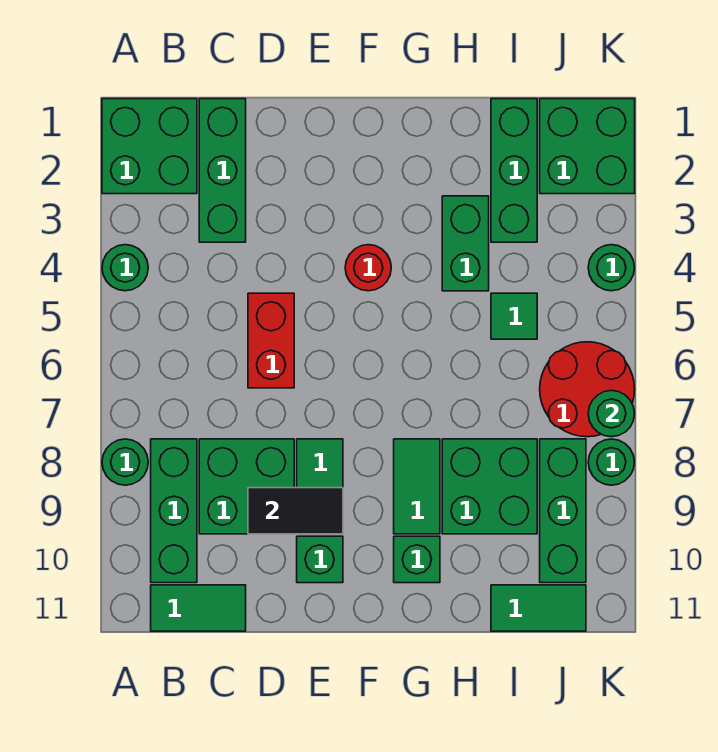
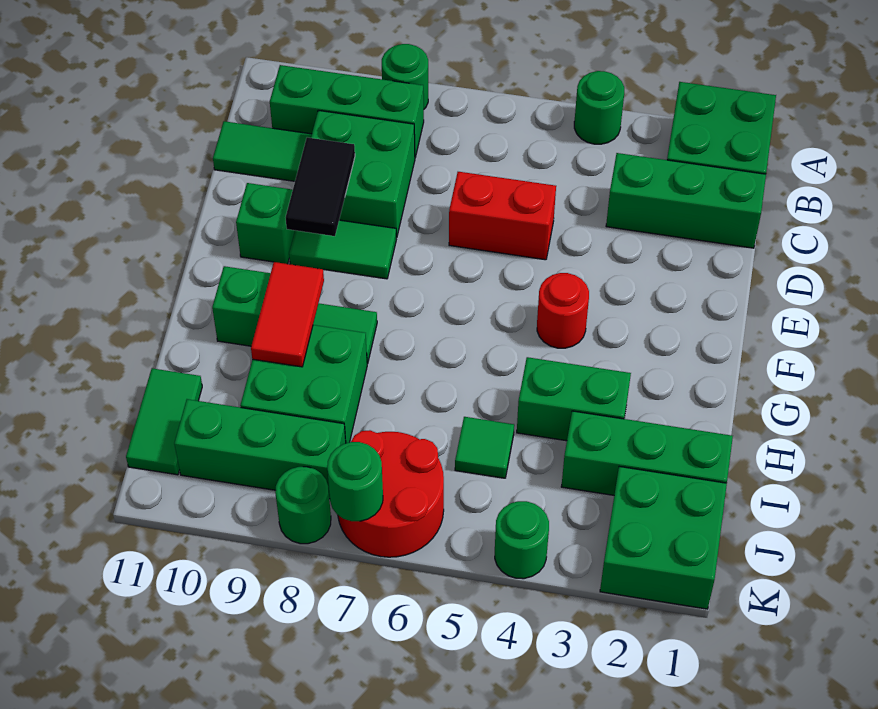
green 1x2 tile [151,585,246,631] -> green 1x2 tile turned to [213,121,312,181]
none -> red 1x2 tile [251,262,324,367]

